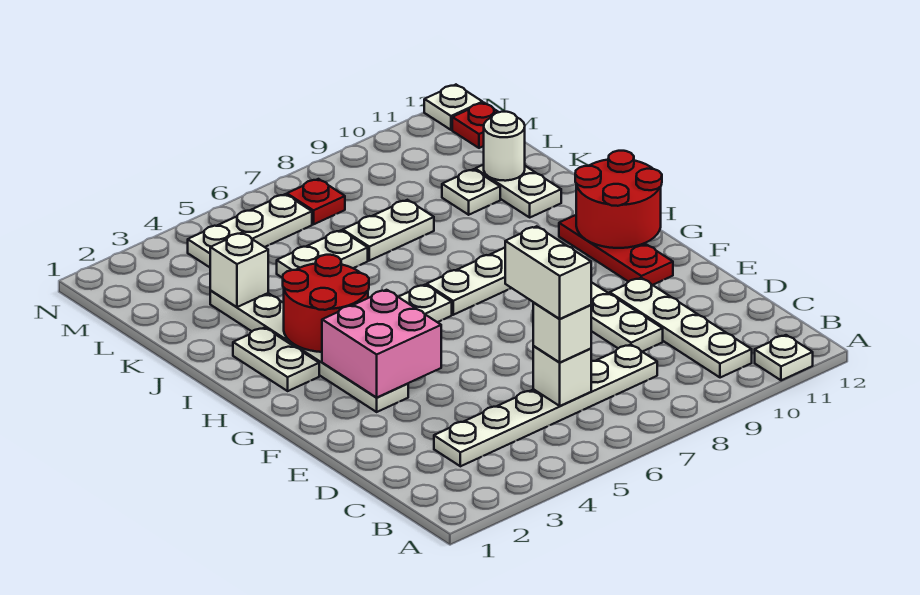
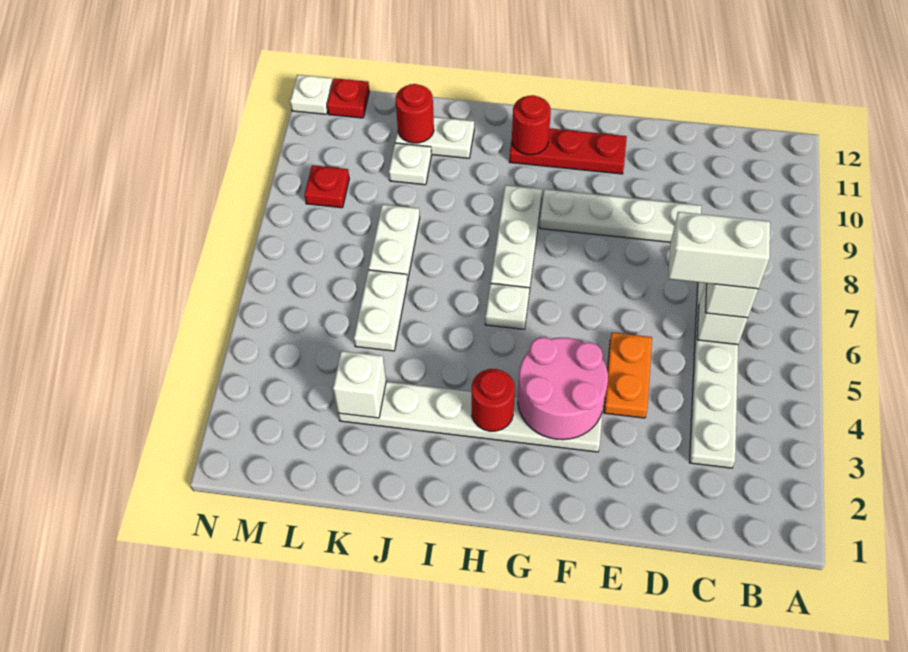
white 1x1 plate [755,335,813,380] -> none
white 1x4 plate [610,278,752,378] -> none
none -> orange 1x2 plate [604,333,652,418]
pink 2x2 brick [322,290,441,398] -> pink 2x2 round brick [518,337,608,440]
red 2x2 round brick [575,151,662,248] -> red 1x1 round brick [512,95,551,155]
white 1x2 plate [233,328,319,391] -> none
red 2x2 round brick [283,255,369,352] -> red 1x1 round brick [472,369,515,431]
white 1x1 round brick [483,112,525,181] -> red 1x1 round brick [396,84,434,143]
white 1x3 plate [188,194,312,267] -> none
red 1x1 plate [287,179,345,224] -> red 1x1 plate moved to [305,165,349,208]

